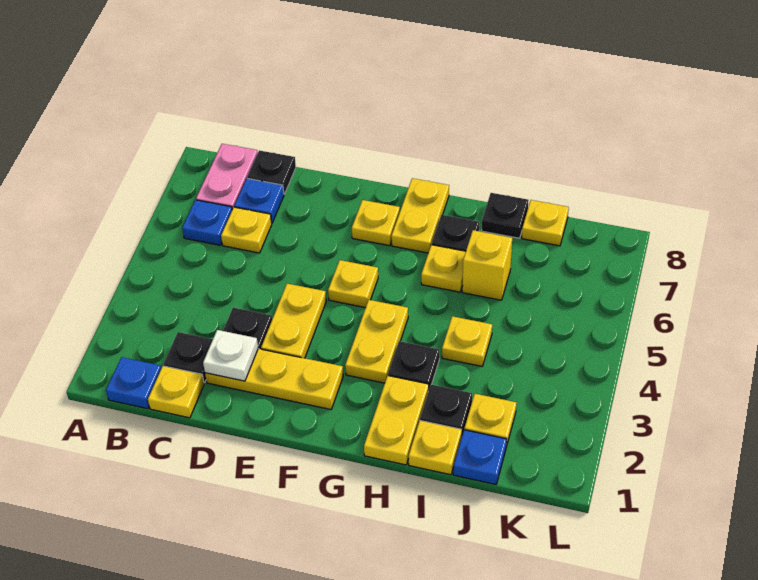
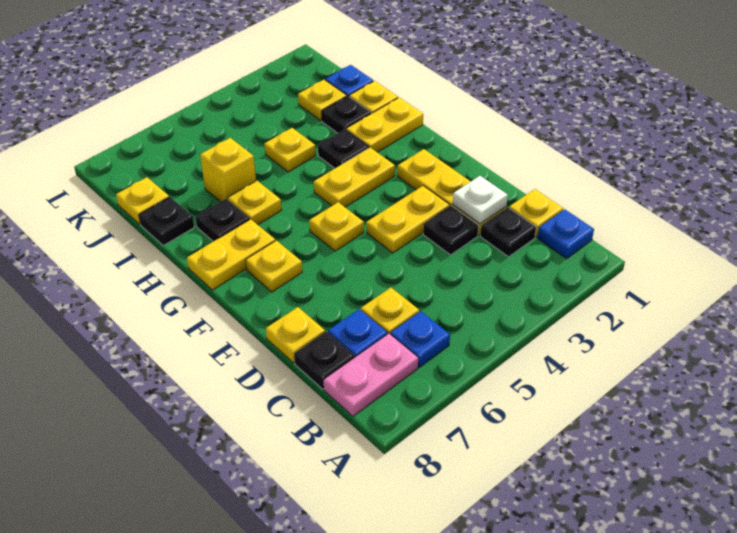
none -> yellow 1x1 plate [266,307,325,363]

